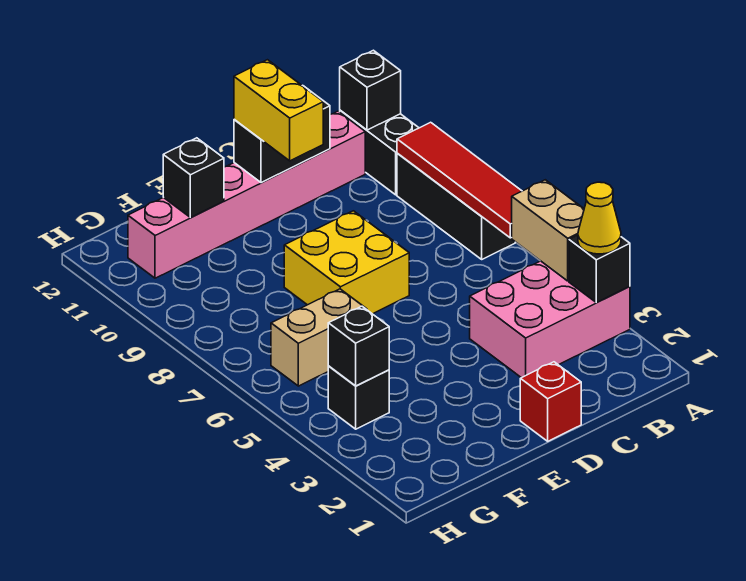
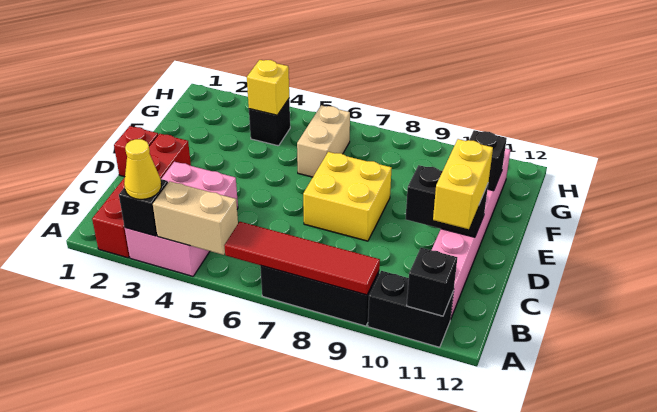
none -> red 1x4 brick [92,134,191,258]
black 1x2 brick [234,85,330,183] -> black 1x2 brick turned to [406,165,488,237]
yellow 1x2 brick [234,60,323,161] -> yellow 1x2 brick turned to [433,139,493,229]
black 1x1 brick [328,306,389,386] -> yellow 1x1 brick [247,60,289,115]

